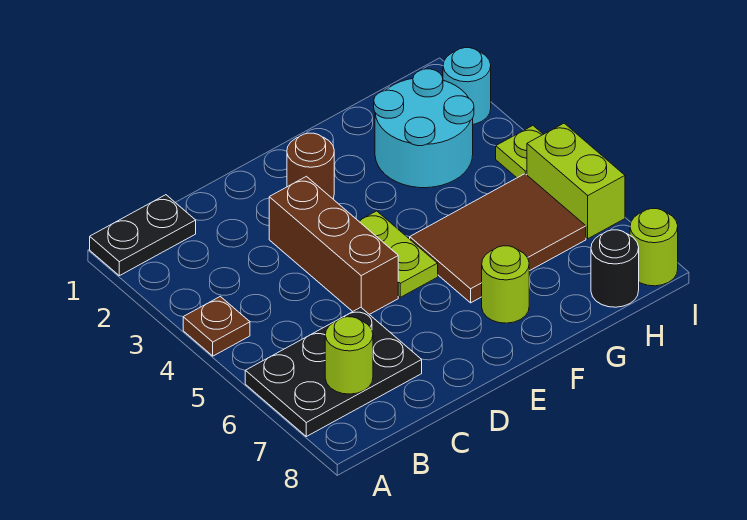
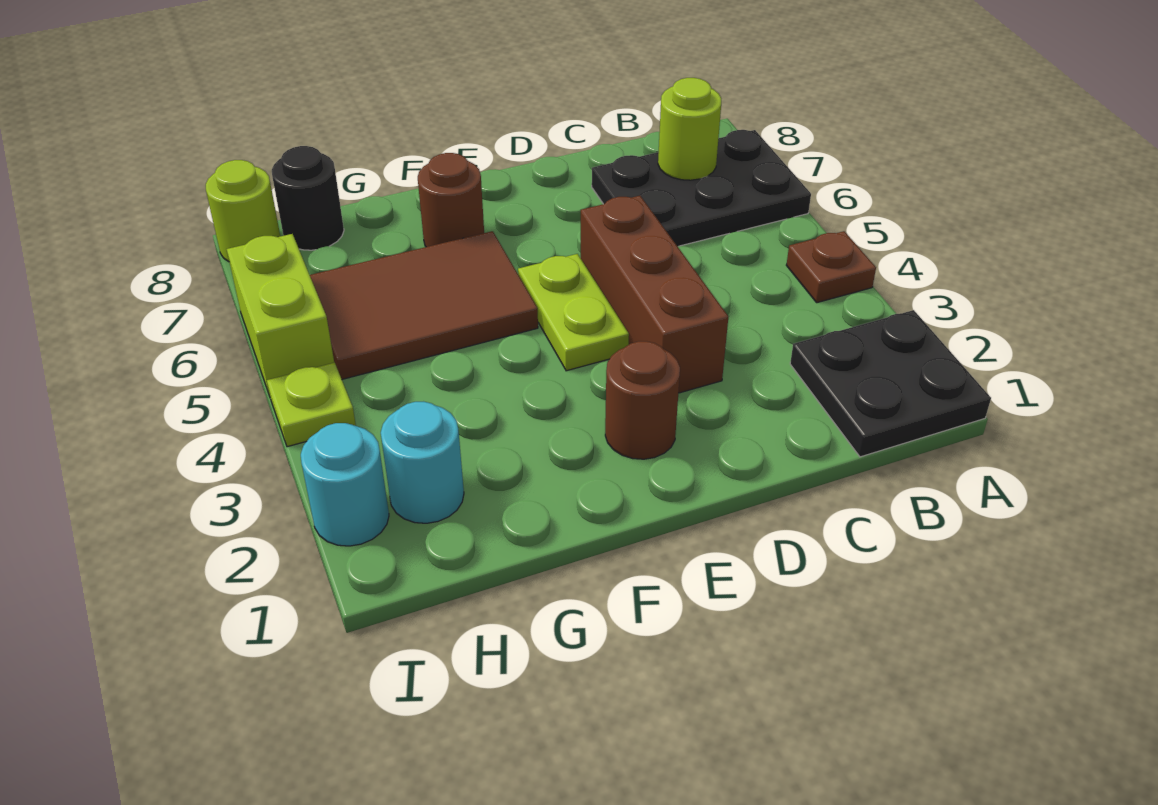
black 1x2 plate [90,195,196,276] -> black 2x2 plate [790,310,991,457]
lime 1x1 round brick [482,246,529,323] -> brown 1x1 round brick [418,153,484,247]
cyan 2x2 round brick [374,69,474,188] -> cyan 1x1 round brick [381,402,464,523]

